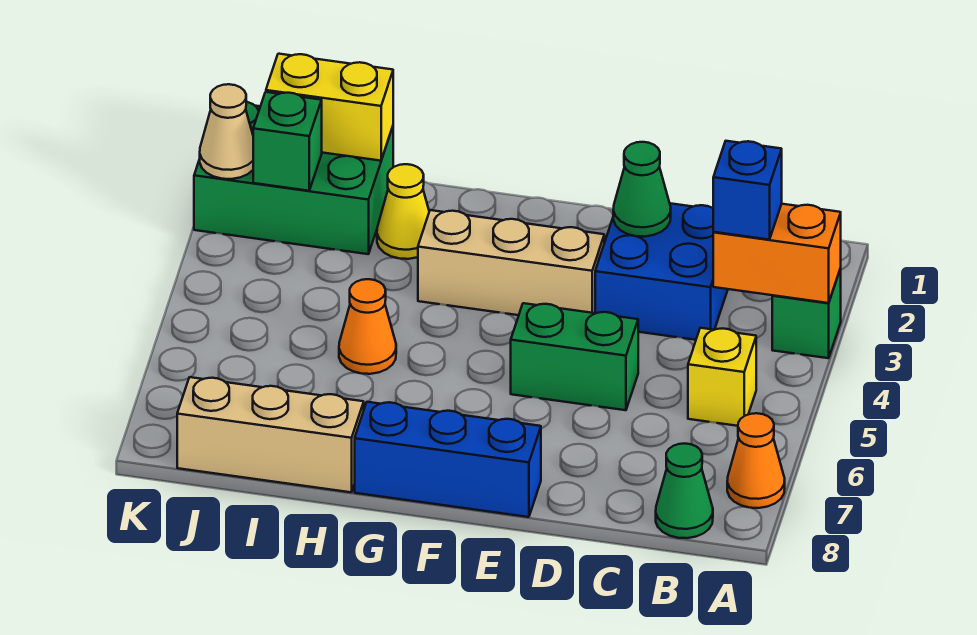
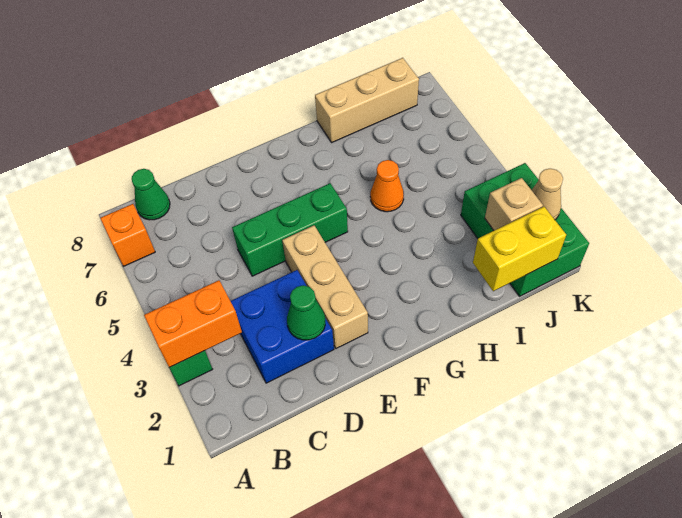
orange 1x1 cone [727,413,785,508] -> orange 1x1 brick [100,204,155,266]
blue 1x1 brick [713,141,782,240] -> none
yellow 1x1 brick [688,328,756,426] -> none
green 1x2 brick [511,303,638,410] -> green 1x3 brick [232,183,348,276]
tan 1x3 brick [418,210,604,315] -> tan 1x3 brick turned to [282,225,368,348]
blue 1x3 brick [355,402,541,517] -> none
yellow 1x1 cone [377,164,429,259] -> none
green 2x3 brick [194,102,393,254] -> green 2x3 brick turned to [461,163,589,296]
green 1x1 brick [253,92,322,191] -> tan 1x1 brick [485,178,543,230]

